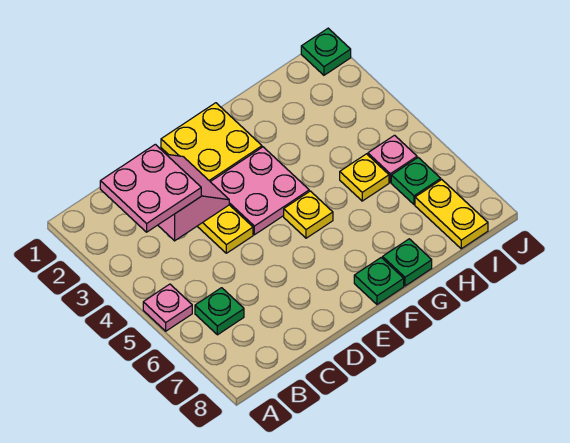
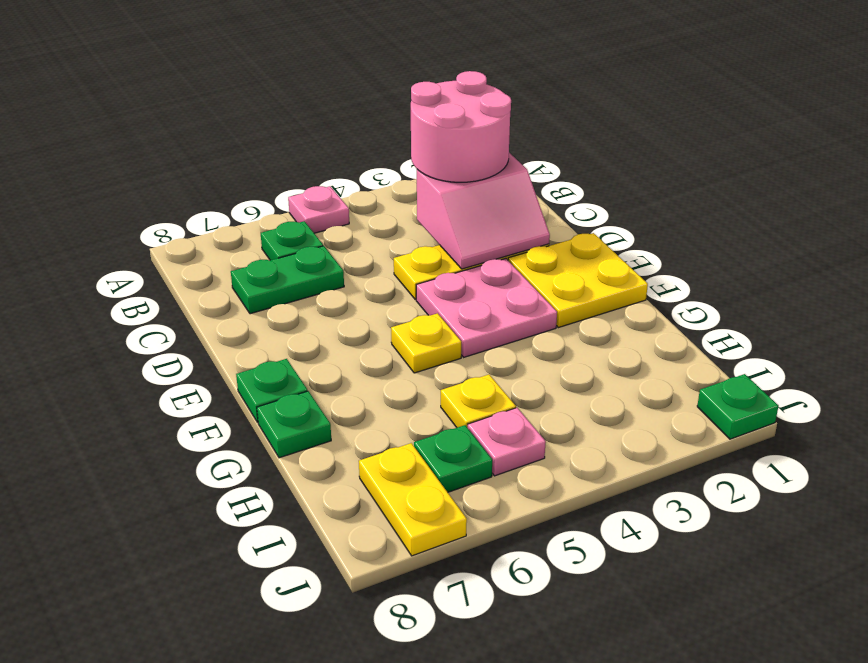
pink 2x2 plate [100,144,201,232] -> pink 2x2 round brick [411,71,511,182]
none -> green 1x2 plate [231,246,344,314]
yellow 1x2 plate [415,180,488,249] -> yellow 1x2 plate turned to [359,443,467,556]

